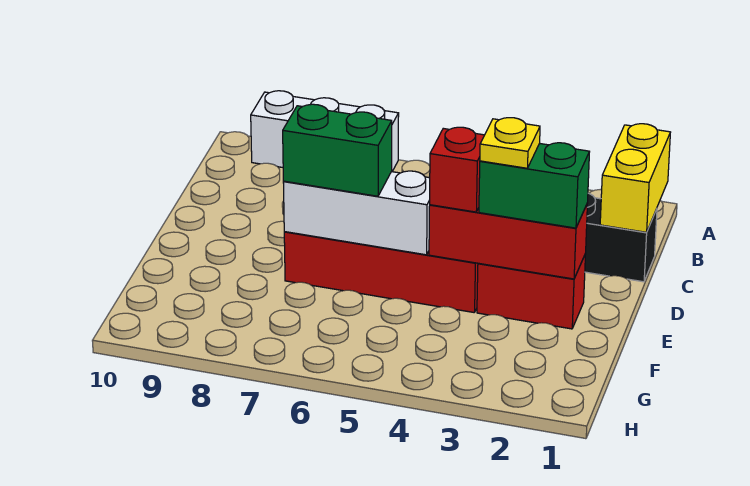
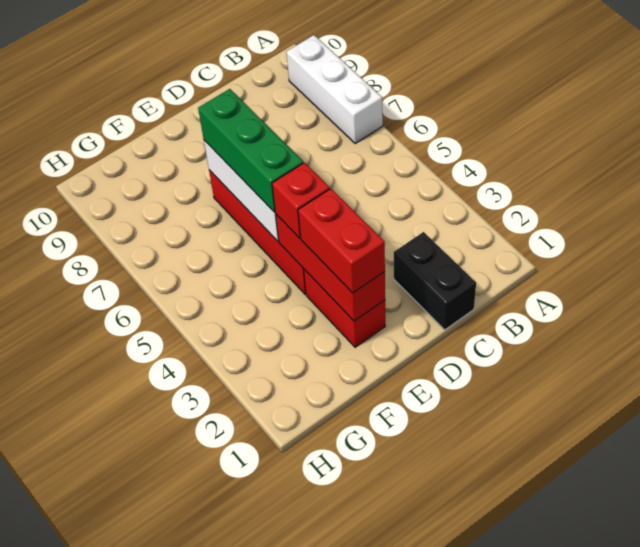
yellow 1x2 brick [600,124,670,232] -> none
green 1x2 brick [479,143,589,228] -> red 1x2 brick [298,189,385,293]
yellow 1x1 plate [480,118,540,168] -> none
green 1x2 brick [283,104,392,196] -> green 1x3 brick [198,89,303,212]

